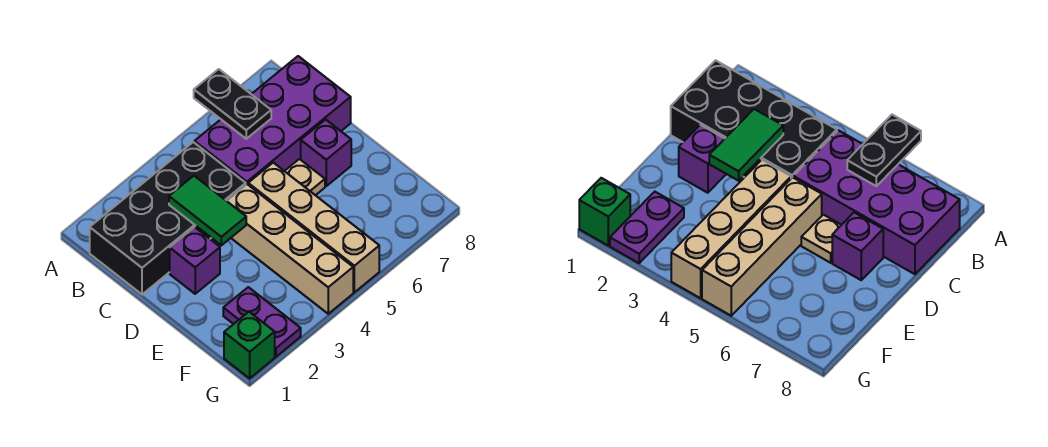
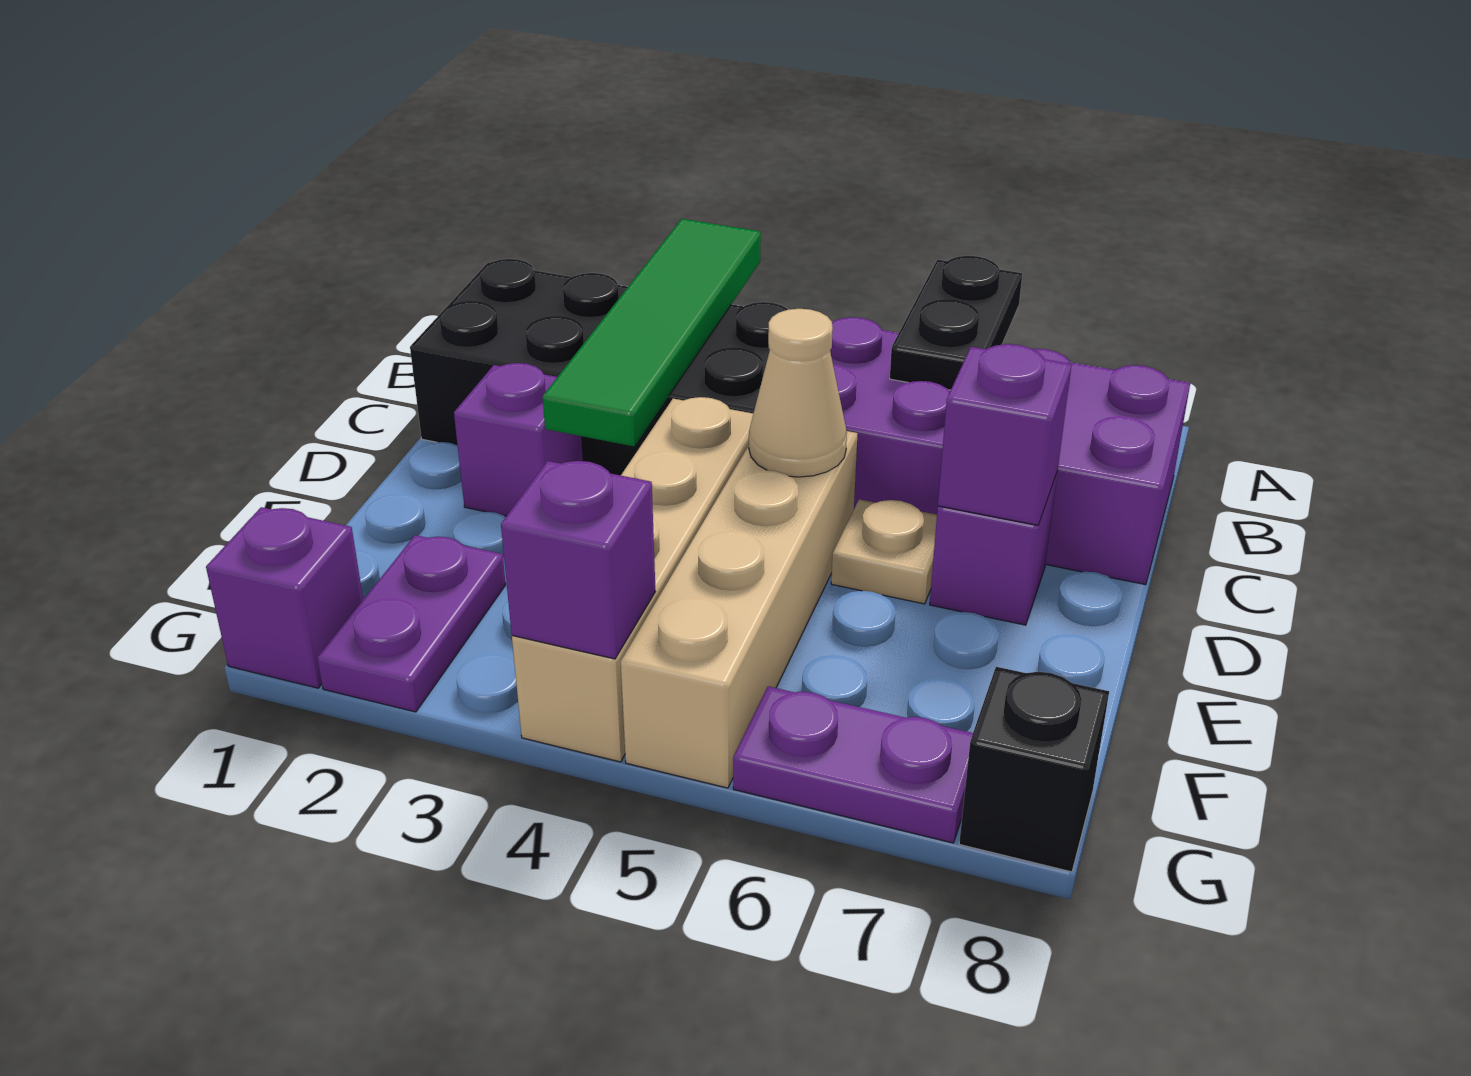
green 1x2 tile [169,176,246,245] -> green 1x4 tile [543,219,761,446]
none -> tan 1x1 cone [749,309,847,477]
none -> purple 1x1 brick [938,344,1072,525]
green 1x1 brick [224,312,275,378] -> purple 1x1 brick [206,507,363,688]
none -> purple 1x1 brick [501,461,655,659]
none -> purple 1x2 plate [733,686,973,843]
none -> black 1x1 brick [959,667,1109,872]

